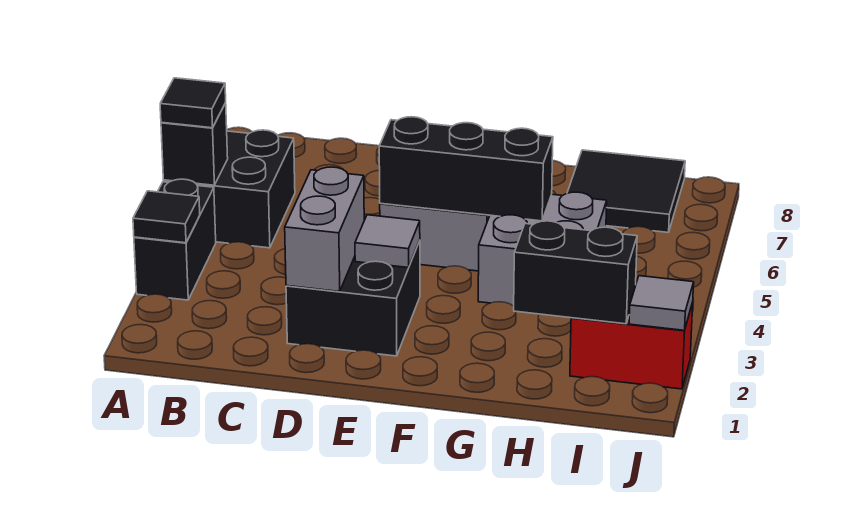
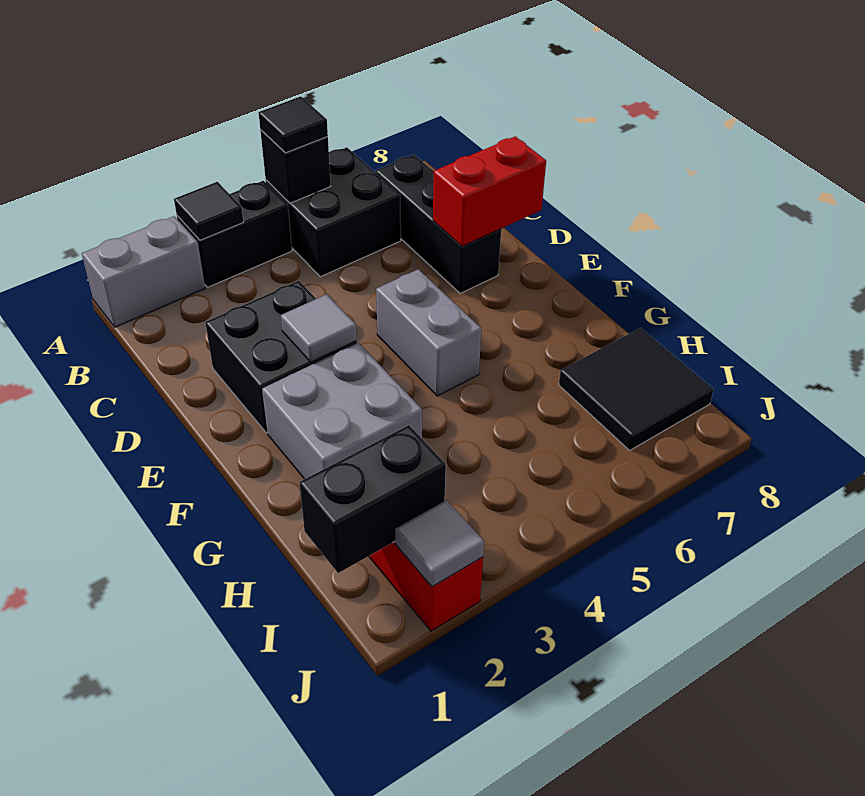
grey 1x2 brick [285,167,364,292] -> grey 1x2 brick moved to [82,216,205,327]
none -> red 1x2 brick [433,136,546,246]
black 1x3 brick [379,117,553,221] -> black 1x3 brick moved to [376,155,501,293]
grey 2x2 brick [478,192,607,306] -> grey 2x2 brick moved to [262,343,422,479]
black 1x2 brick [514,221,637,324] -> black 1x2 brick turned to [299,425,446,573]

